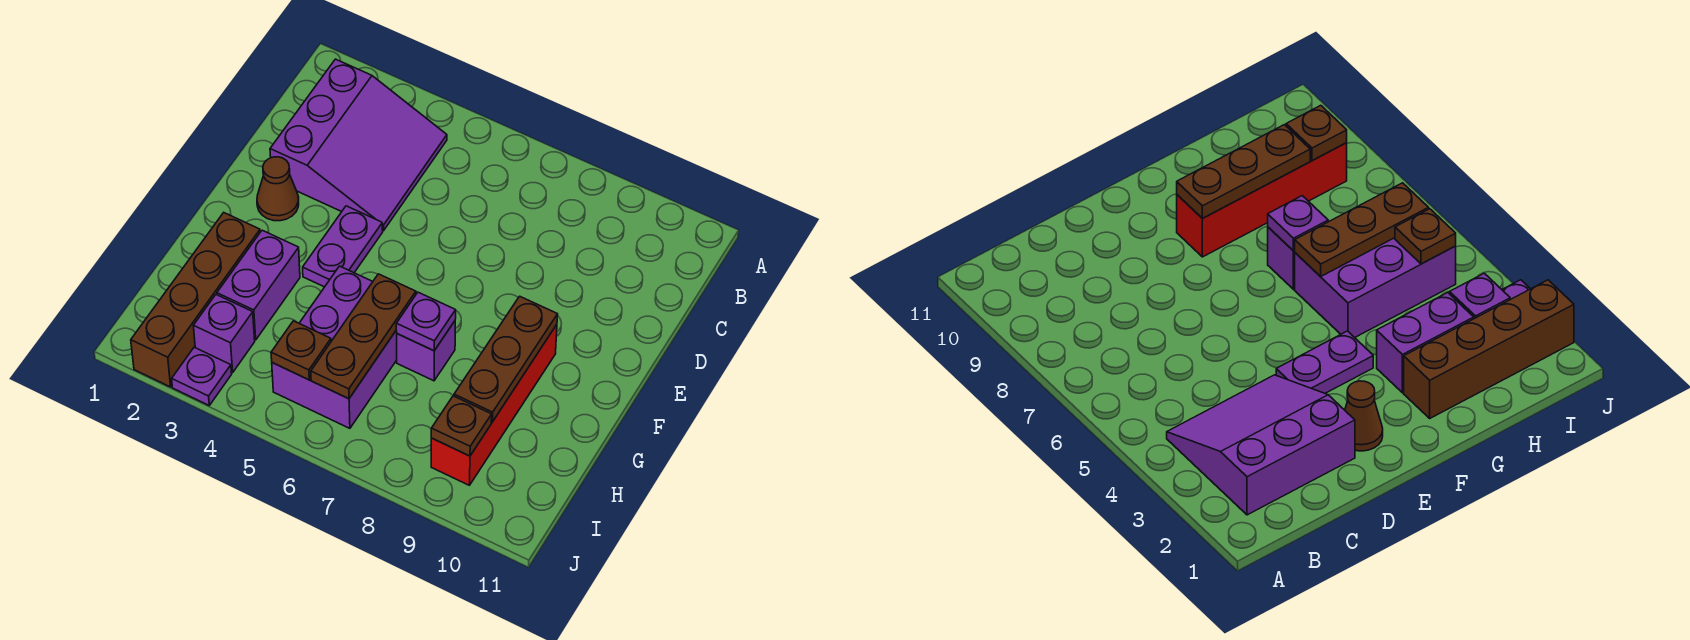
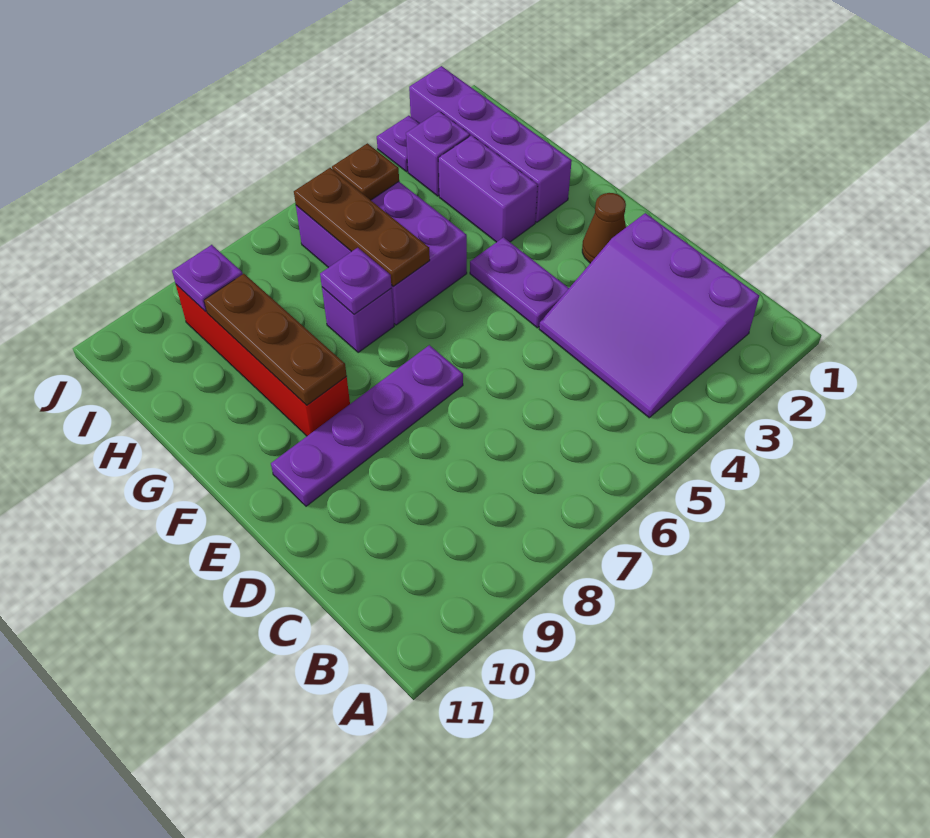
none -> purple 1x4 plate [271,345,463,506]
brown 1x4 brick [131,213,260,387] -> purple 1x4 brick [409,66,572,222]
brown 1x1 plate [431,396,492,456] -> purple 1x1 plate [172,245,243,312]

